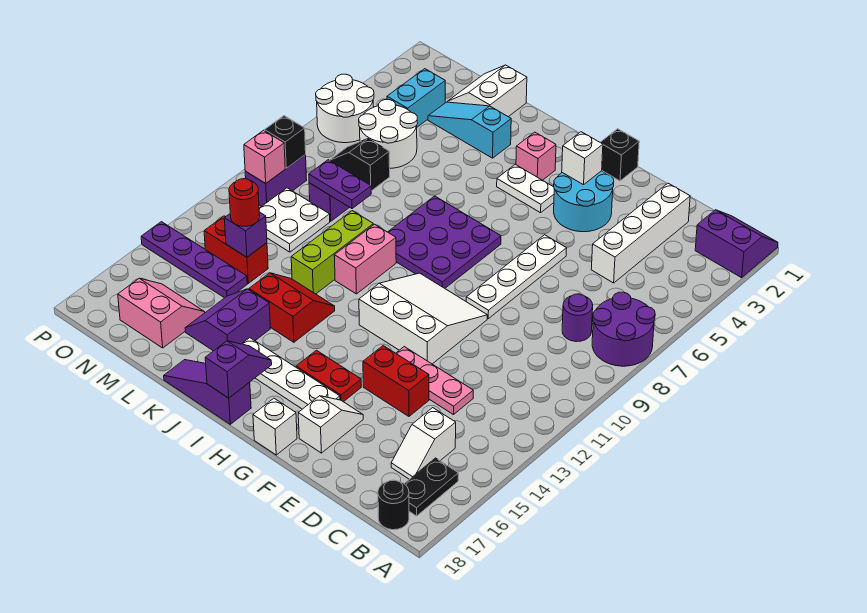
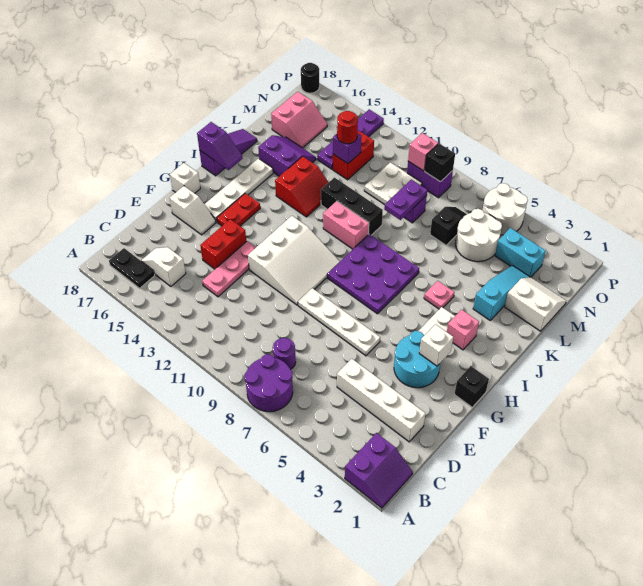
black 1x1 round brick [378,480,409,530] -> black 1x1 round brick moved to [301,63,320,93]
none -> pink 1x1 plate [424,281,454,309]
lime 1x3 brick [291,211,373,294] -> black 1x3 brick [321,178,383,235]

